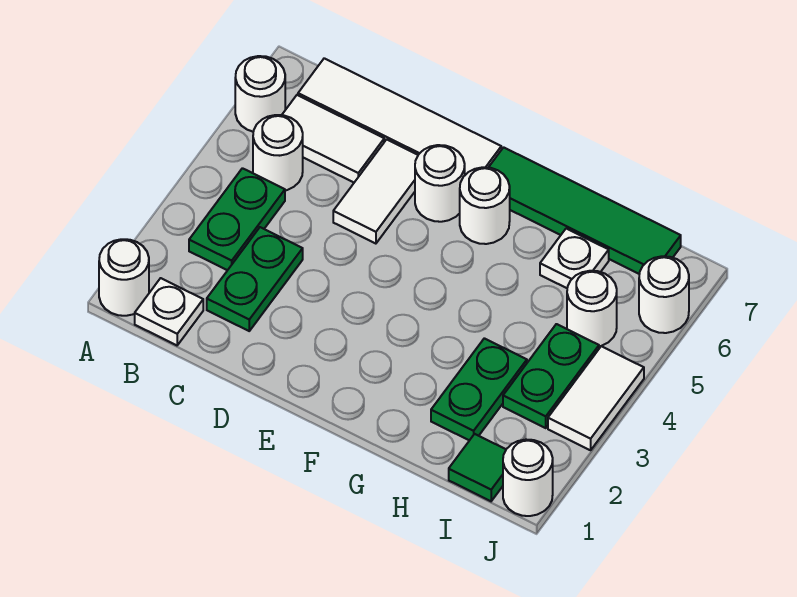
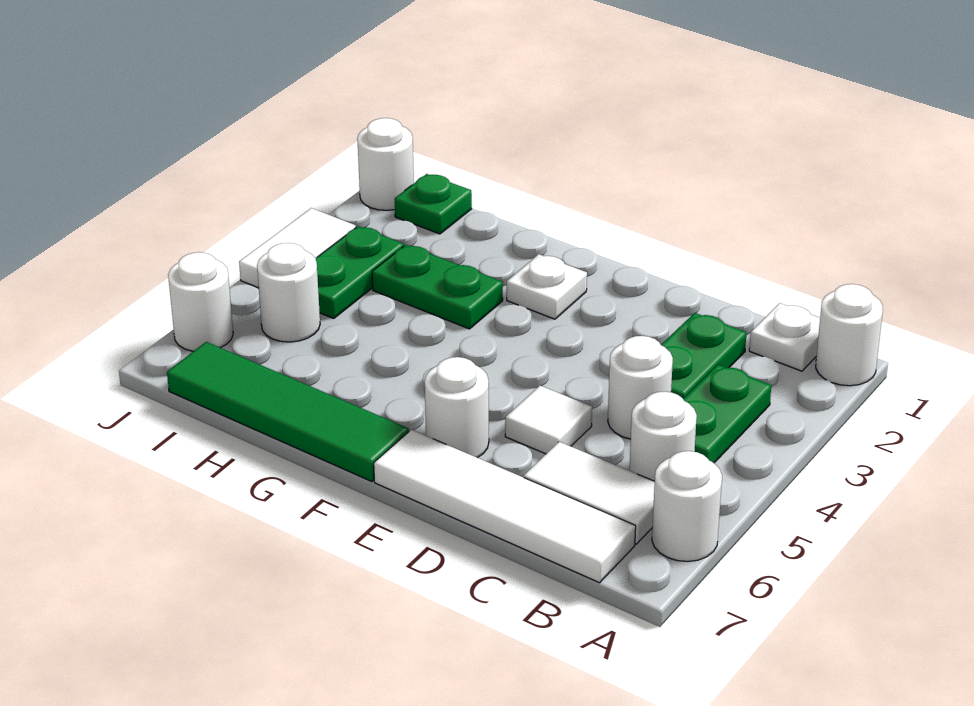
white 1x2 tile [333,139,418,244] -> white 1x1 tile [505,386,592,454]
white 1x1 round brick [460,167,510,244] -> white 1x1 round brick moved to [608,336,673,439]
green 1x2 plate [431,338,527,440] -> green 1x2 plate turned to [372,245,503,329]
white 1x1 plate [540,229,609,288] -> white 1x1 plate moved to [507,254,587,319]
green 1x1 tile [449,434,506,501] -> green 1x1 plate [395,174,472,234]

